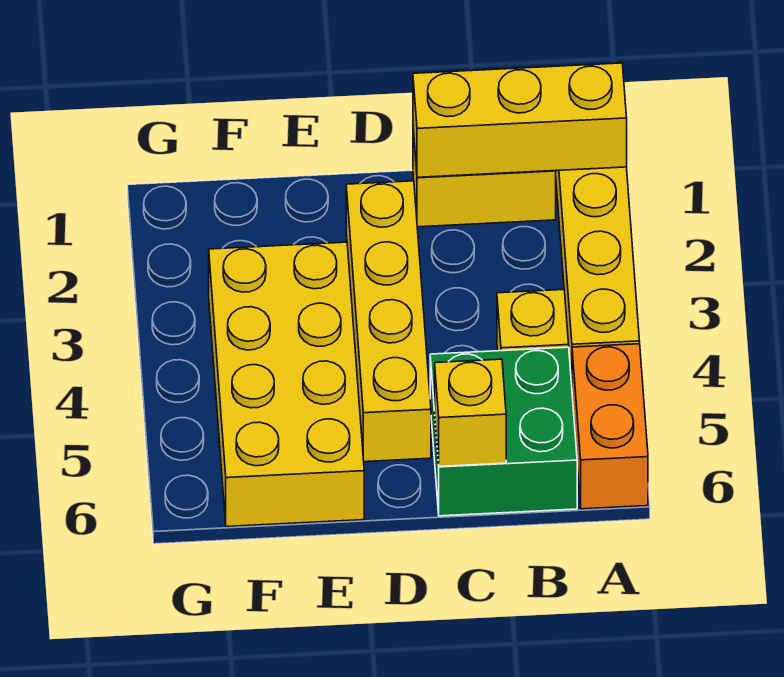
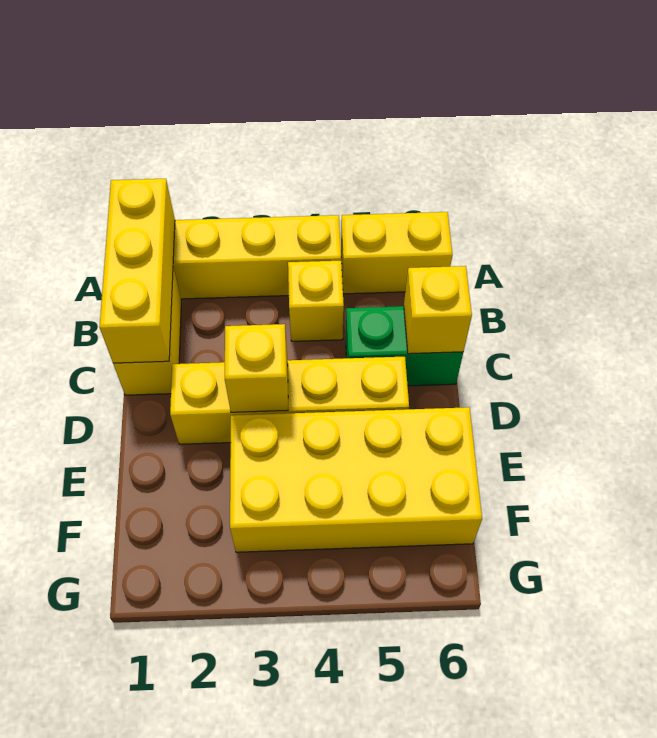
orange 1x2 brick [572,344,648,509] -> yellow 1x2 brick [341,212,453,294]
green 2x2 brick [430,347,577,516] -> green 1x2 brick [346,306,463,386]
none -> yellow 1x1 brick [225,324,288,412]

